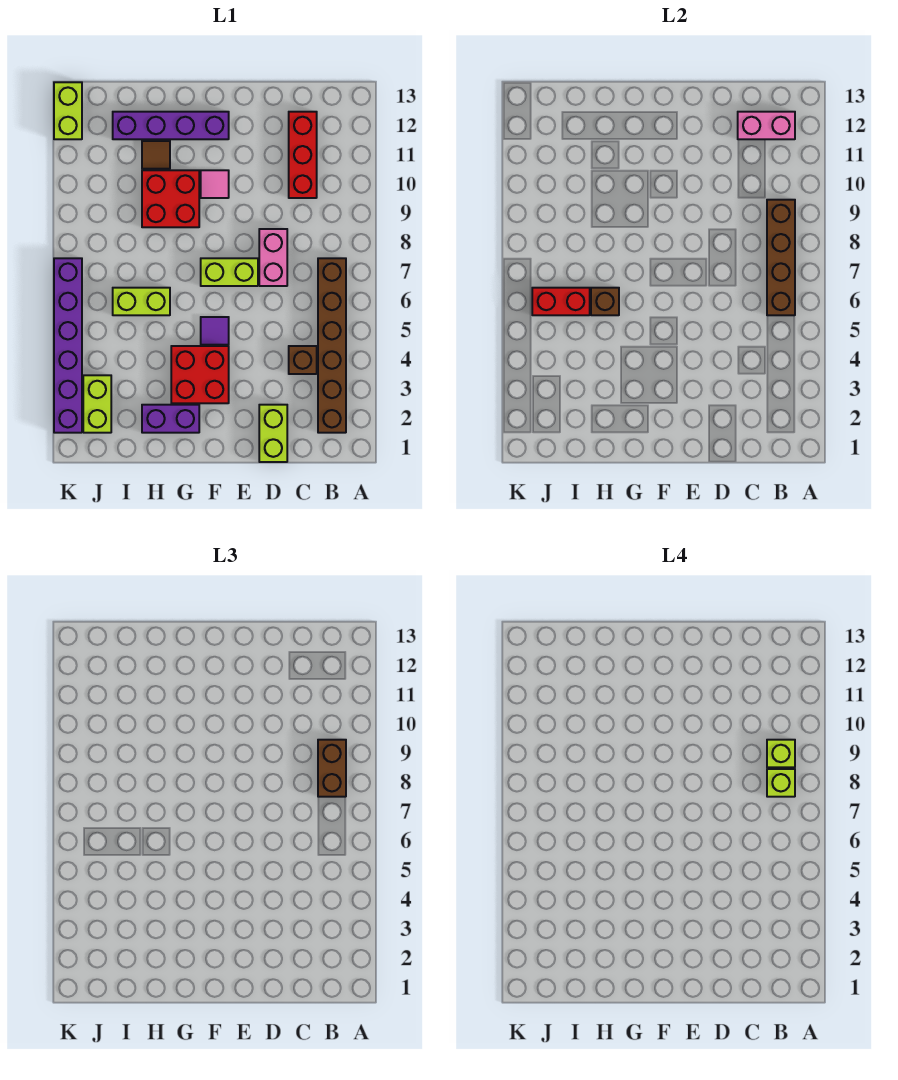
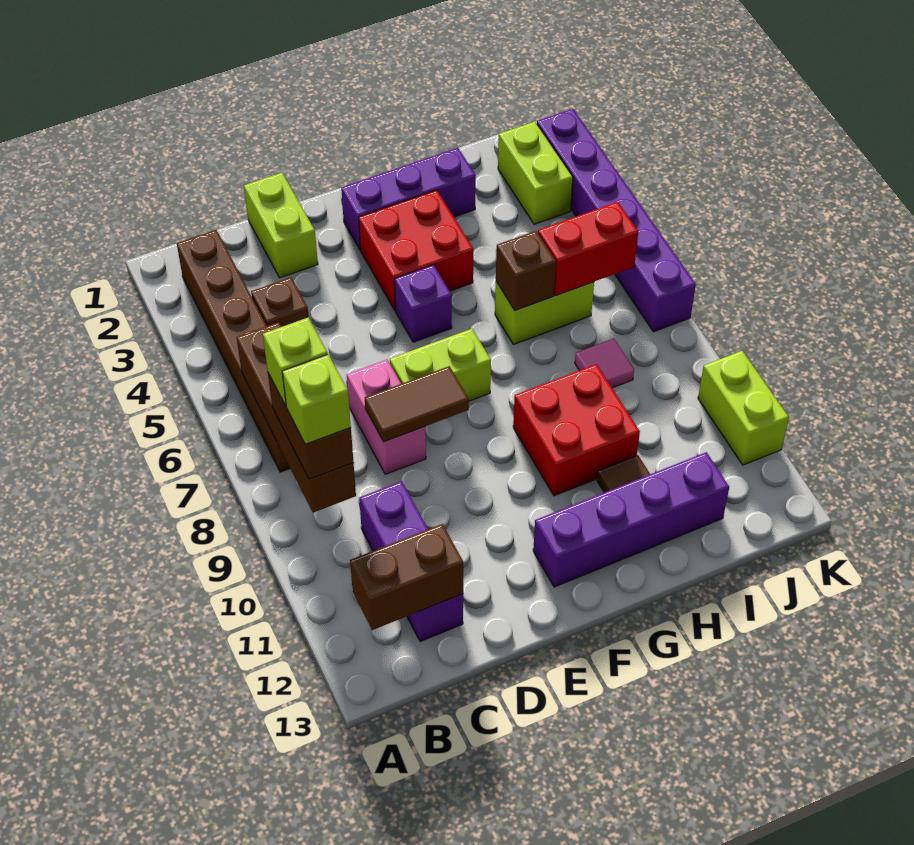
pink 1x2 brick [738,112,795,139] -> brown 1x2 brick [350,524,463,630]
red 1x3 brick [289,112,317,198] -> purple 1x3 brick [359,481,463,642]
none -> brown 1x2 tile [365,366,469,442]
purple 1x1 tile [201,317,229,345] -> purple 1x1 brick [394,265,452,342]
pink 1x1 tile [201,170,229,198] -> pink 1x1 tile moved to [575,338,634,388]
purple 1x2 brick [142,405,199,433] -> purple 1x3 brick [341,148,476,250]
lime 1x2 brick [54,82,82,139] -> lime 1x2 brick moved to [698,351,789,465]

